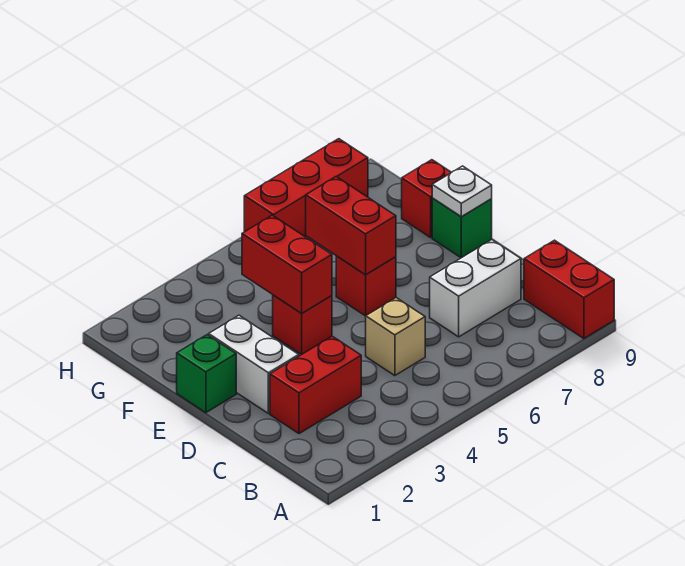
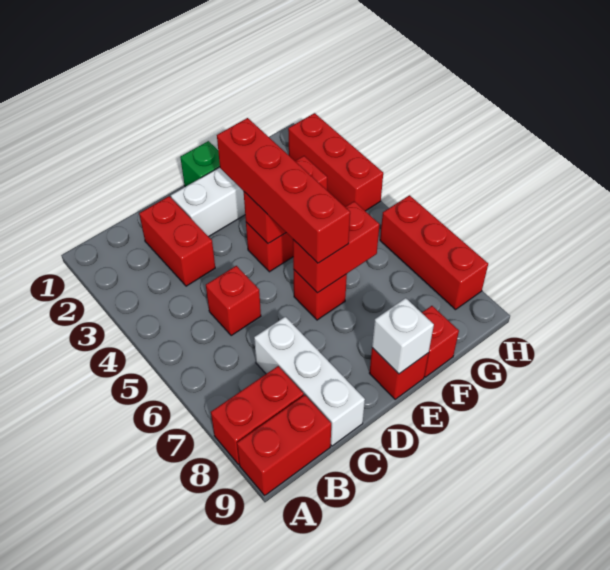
none -> red 1x2 brick [211,366,304,465]
tan 1x1 brick [366,298,425,376] -> red 1x1 brick [206,266,261,336]
white 1x2 brick [430,240,521,337] -> white 1x3 brick [254,317,365,446]
none -> red 1x4 brick [217,118,350,263]
green 1x1 brick [432,198,492,258] -> red 1x1 brick [369,348,429,399]
white 1x1 plate [432,166,492,217] -> white 1x1 brick [372,298,434,374]
none -> red 1x3 brick [288,113,383,211]

